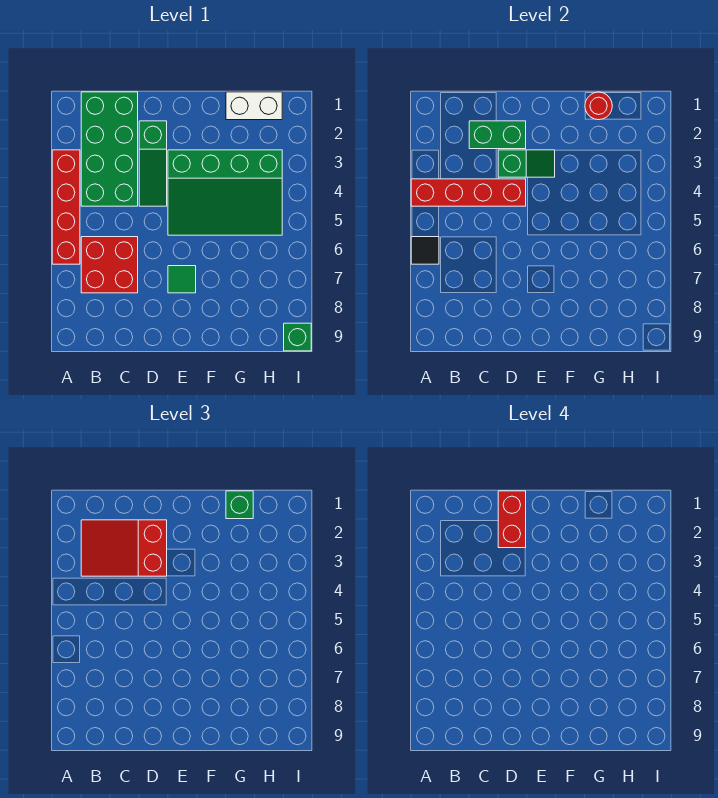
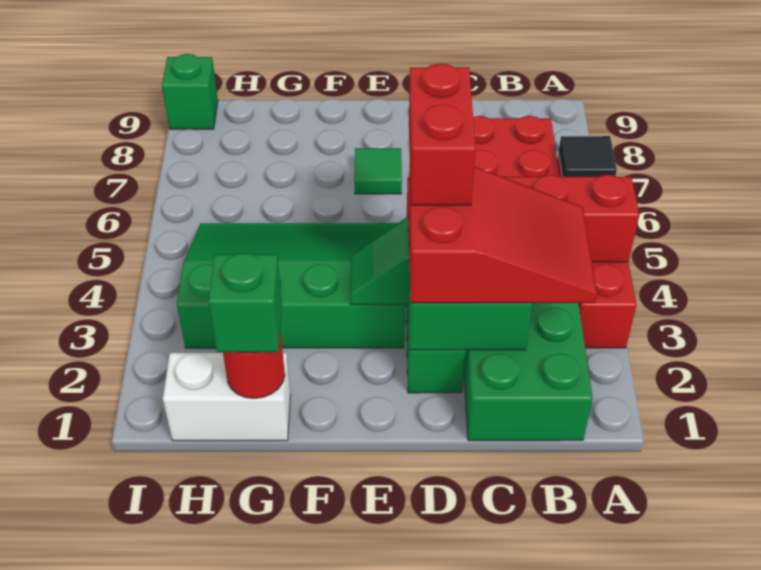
red 1x2 brick [498,491,526,548] -> red 1x2 brick moved to [409,64,476,205]

